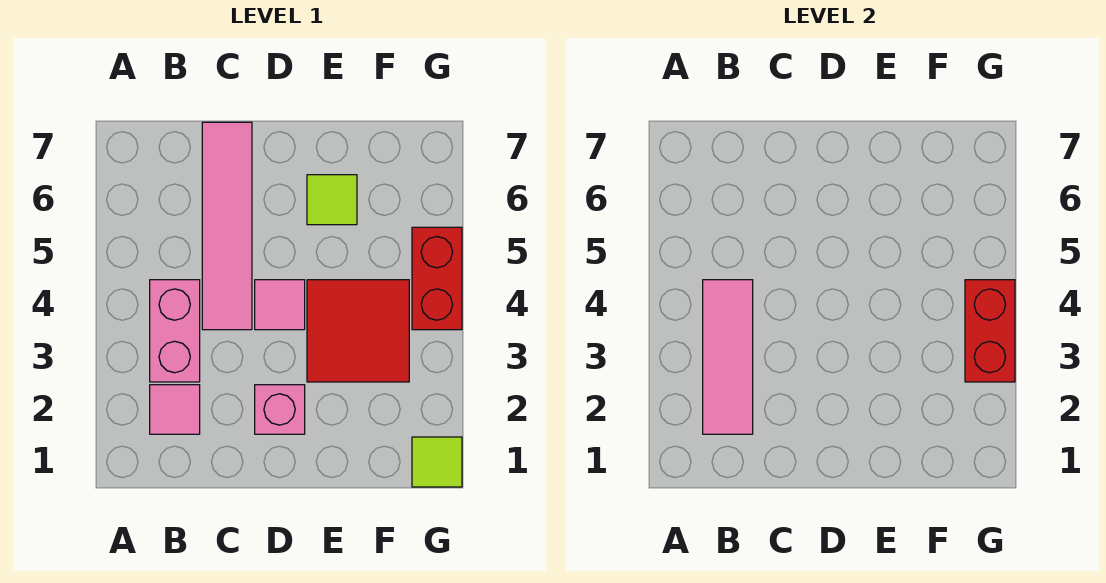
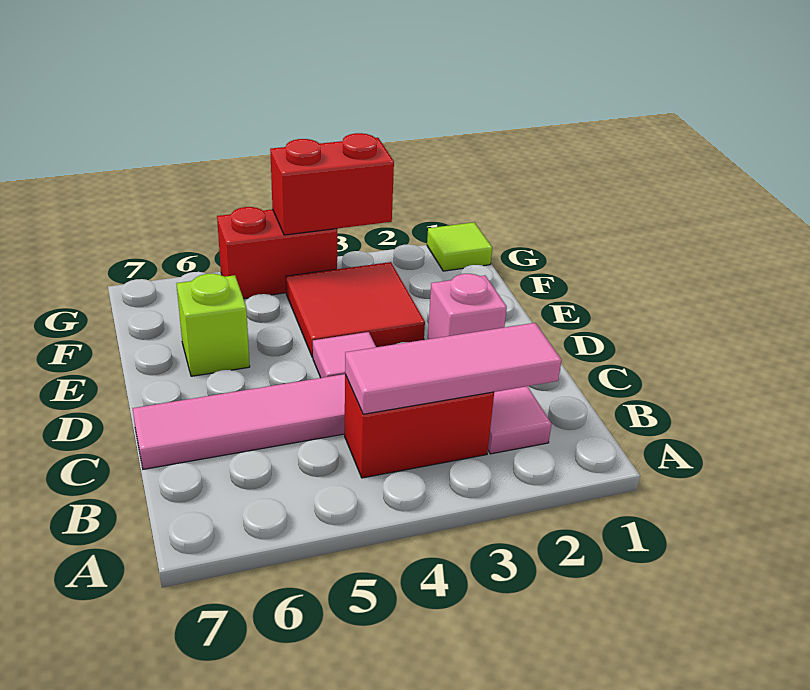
pink 1x2 brick [150,280,200,382] -> red 1x2 brick [345,375,494,478]
lime 1x1 tile [307,175,357,225] -> lime 1x1 brick [176,274,250,376]

